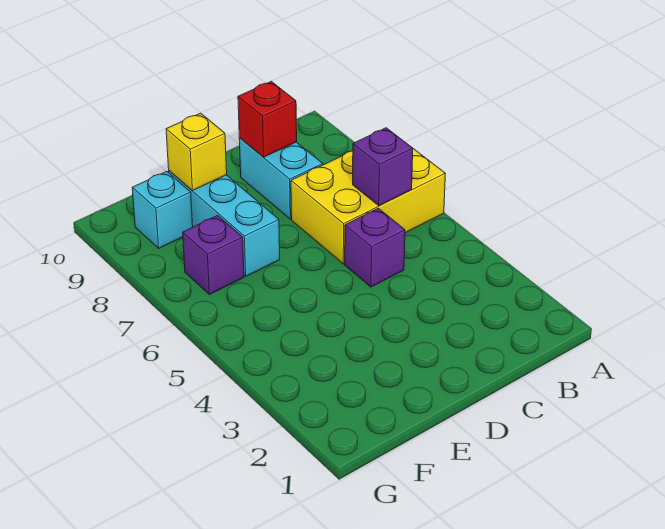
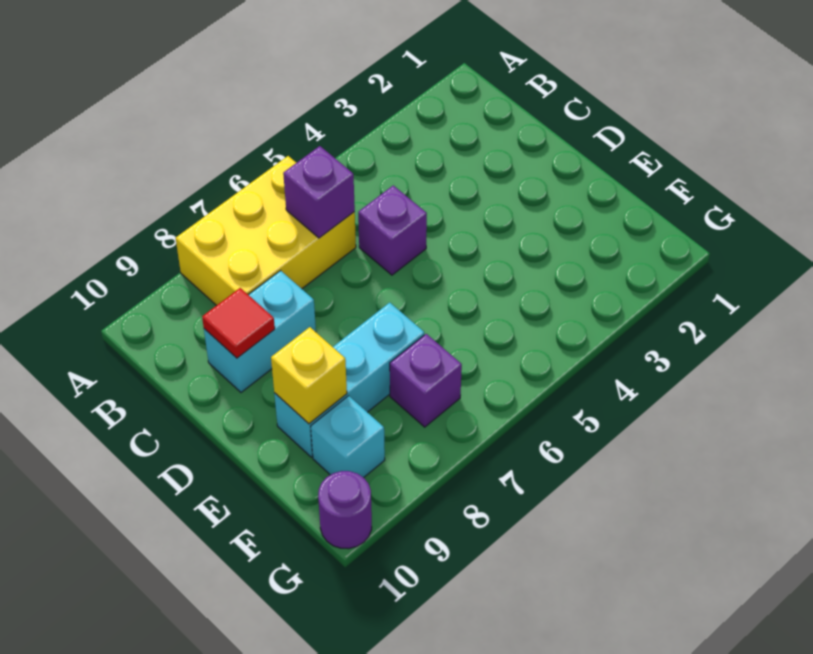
yellow 2x3 brick [291,149,446,264] -> yellow 2x3 brick turned to [176,156,356,306]
red 1x1 brick [238,81,297,157] -> red 1x1 tile [202,288,275,358]
none -> purple 1x1 round brick [318,471,372,549]

